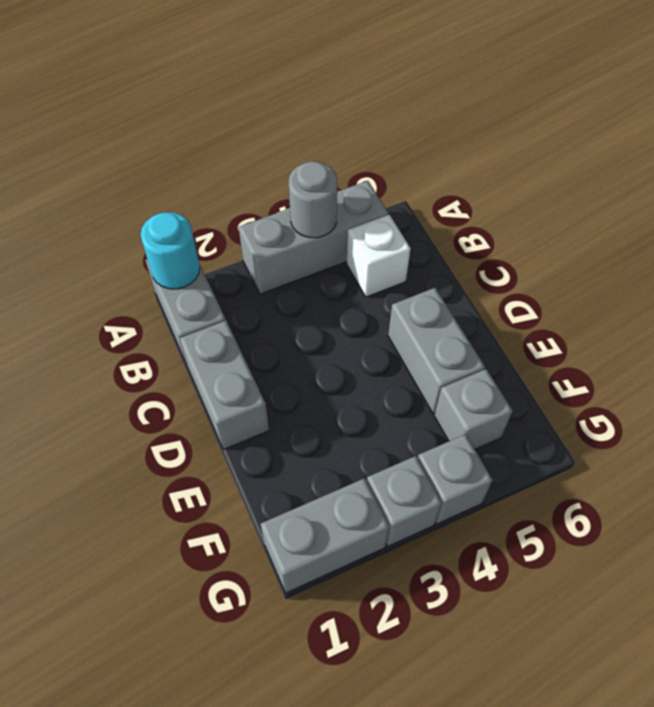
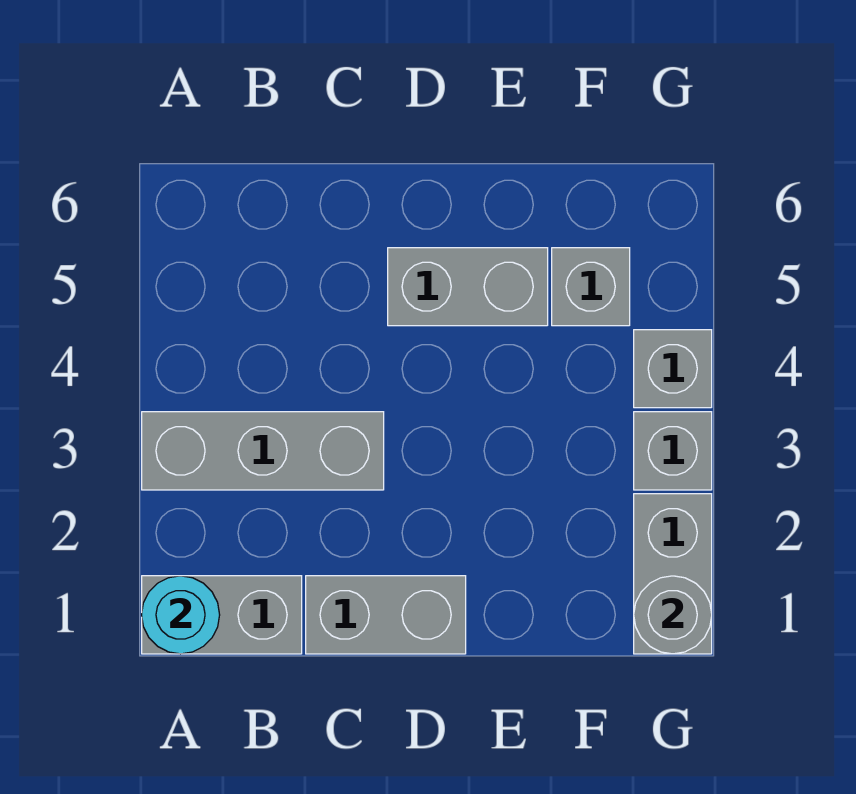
grey 1x3 brick [239,181,388,294] -> grey 1x3 brick turned to [142,412,384,490]
grey 1x1 round brick [289,161,337,238] -> grey 1x1 round brick moved to [634,576,712,654]
white 1x1 brick [347,215,411,297] -> none

